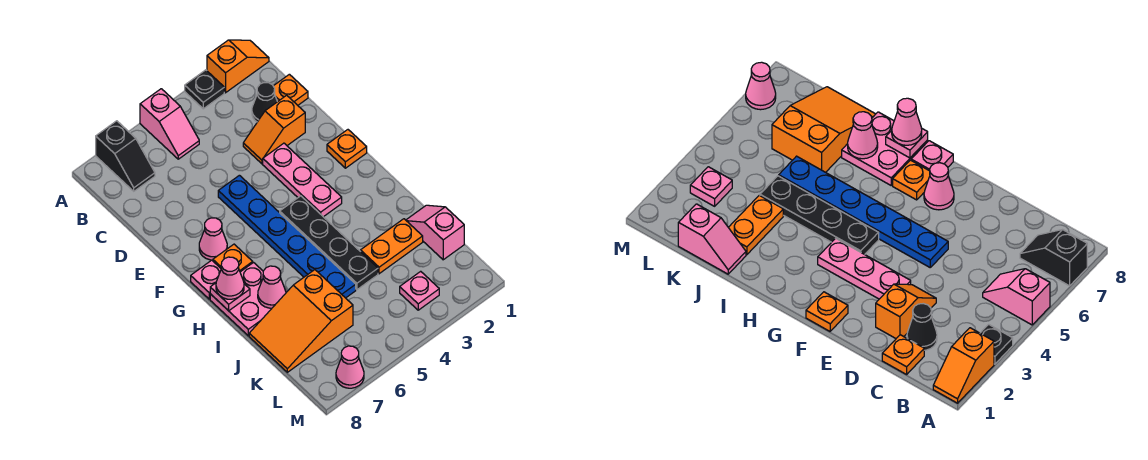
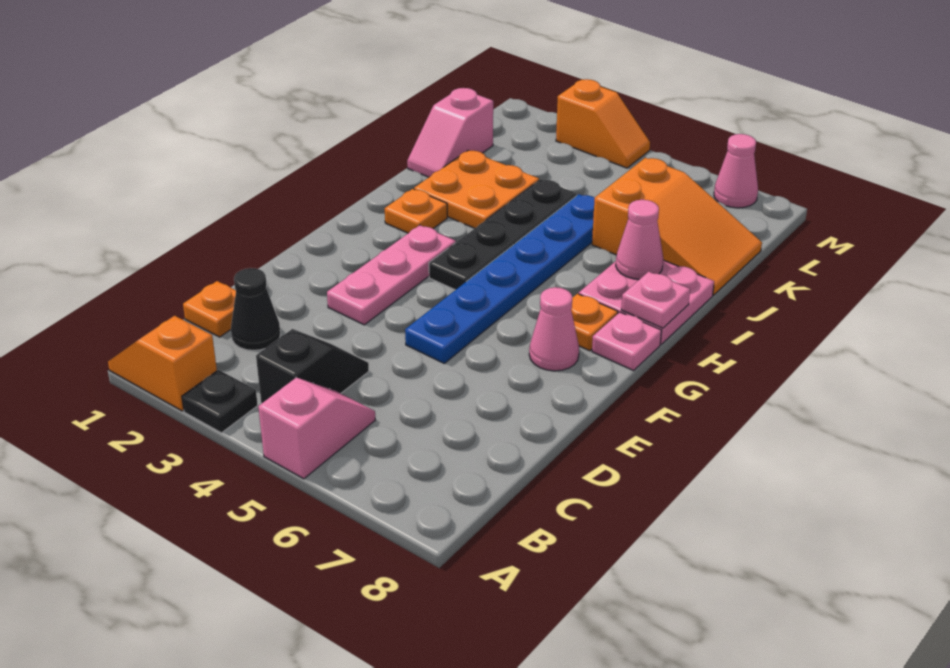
black 1x2 slope [96,121,155,191] -> black 1x2 slope moved to [256,329,369,404]
orange 1x2 slope [243,95,305,164] -> orange 1x2 slope moved to [556,79,650,168]
orange 1x1 plate [327,130,367,168] -> orange 1x1 plate moved to [385,189,447,233]
pink 1x1 cone [216,257,244,299] -> none
orange 1x2 plate [361,219,423,274] -> orange 2x2 plate [414,150,539,228]
pink 1x1 plate [400,271,439,310] -> none

